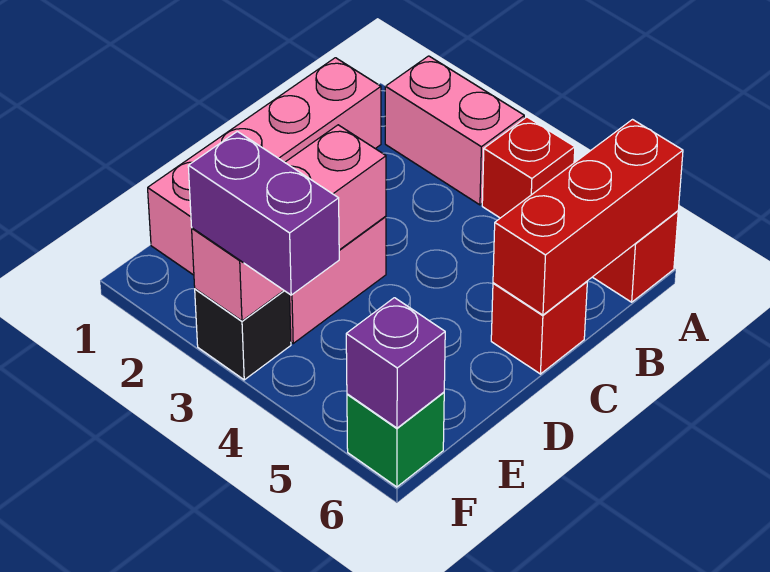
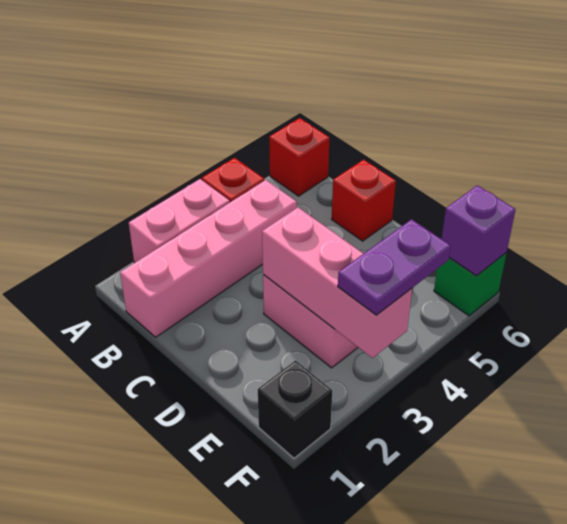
red 1x3 brick [493,120,683,315] -> none
pink 1x4 brick [148,58,381,275] -> pink 1x4 brick turned to [120,180,297,337]
black 1x1 brick [195,289,291,380] -> black 1x1 brick moved to [258,360,333,458]
purple 1x2 brick [188,131,339,295] -> purple 1x2 plate [338,219,451,315]

